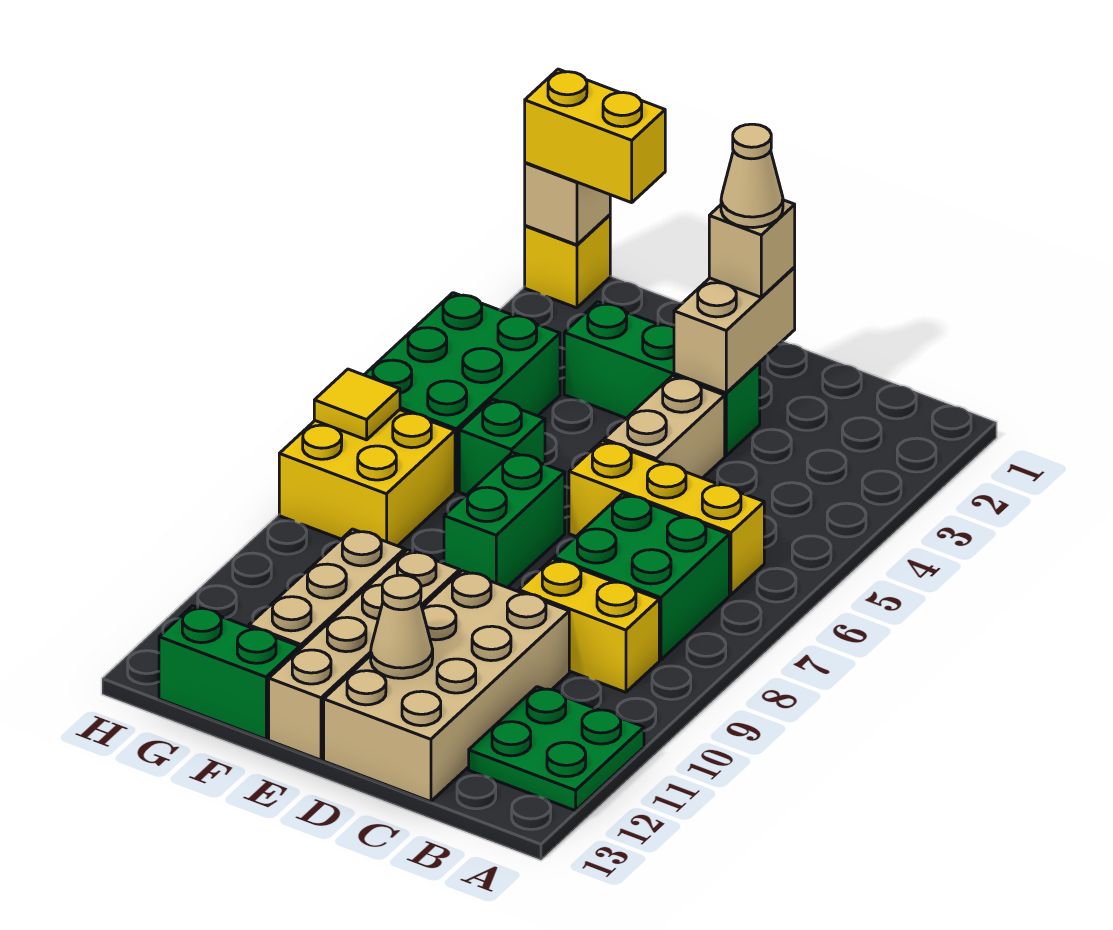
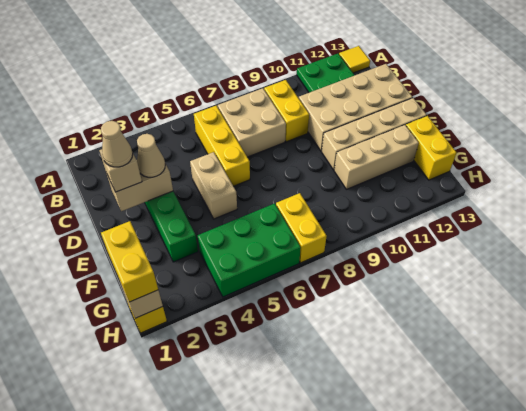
green 2x2 brick [554,494,729,660] -> tan 2x2 brick [218,88,286,157]
tan 1x2 brick [604,376,725,478] -> tan 1x2 brick turned to [190,152,237,219]
tan 1x1 cone [371,575,433,679] -> tan 1x1 cone moved to [137,134,165,177]
green 1x2 brick [444,452,565,587] -> none
green 1x1 brick [459,399,545,495] -> none
green 1x2 brick [159,606,300,739] -> yellow 1x2 brick [406,116,456,180]
yellow 2x2 brick [279,410,455,546] -> yellow 1x2 brick [276,193,327,263]
yellow 1x1 tile [314,369,400,440] -> yellow 1x1 tile moved to [339,46,370,73]

